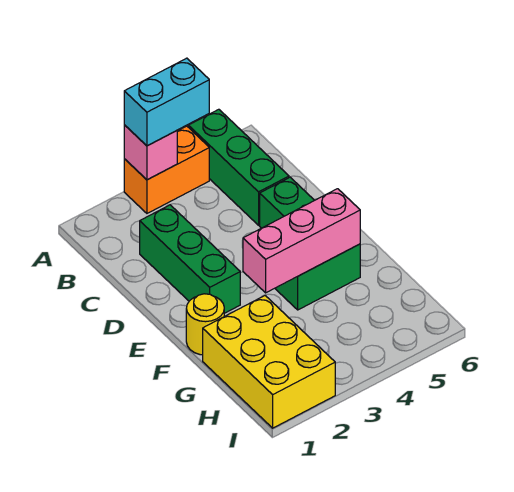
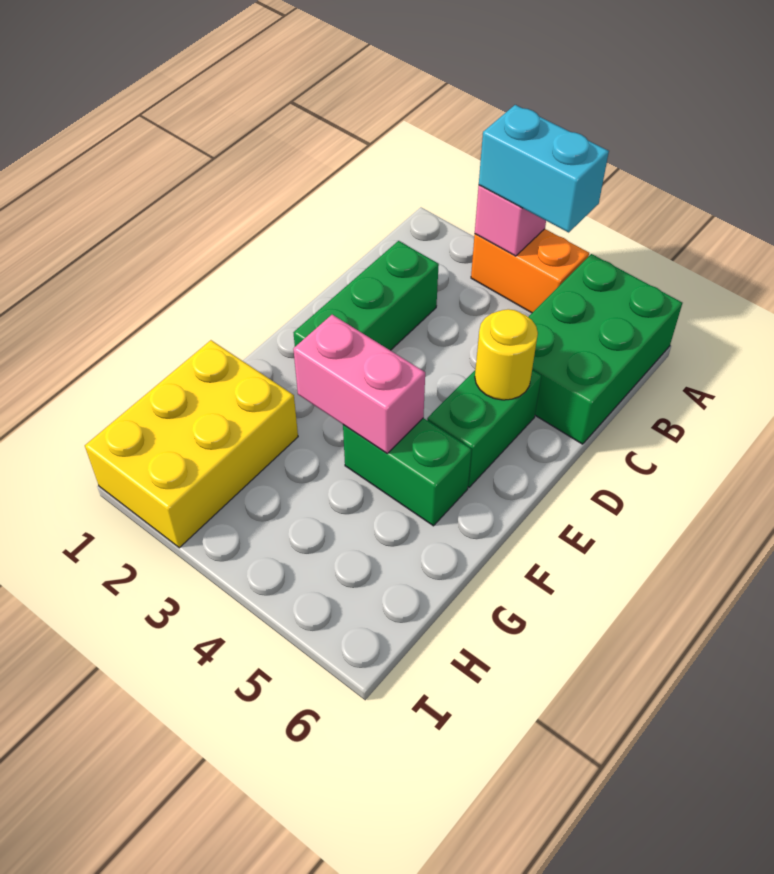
green 1x3 brick [188,109,289,225] -> green 2x3 brick [529,254,682,444]
yellow 1x1 round brick [186,294,224,355] -> yellow 1x1 round brick moved to [475,309,538,400]
pink 1x3 brick [243,189,360,293] -> pink 1x2 brick [293,315,425,453]

